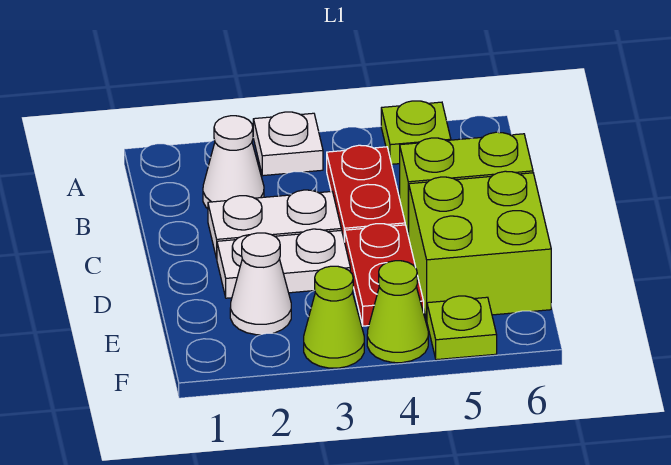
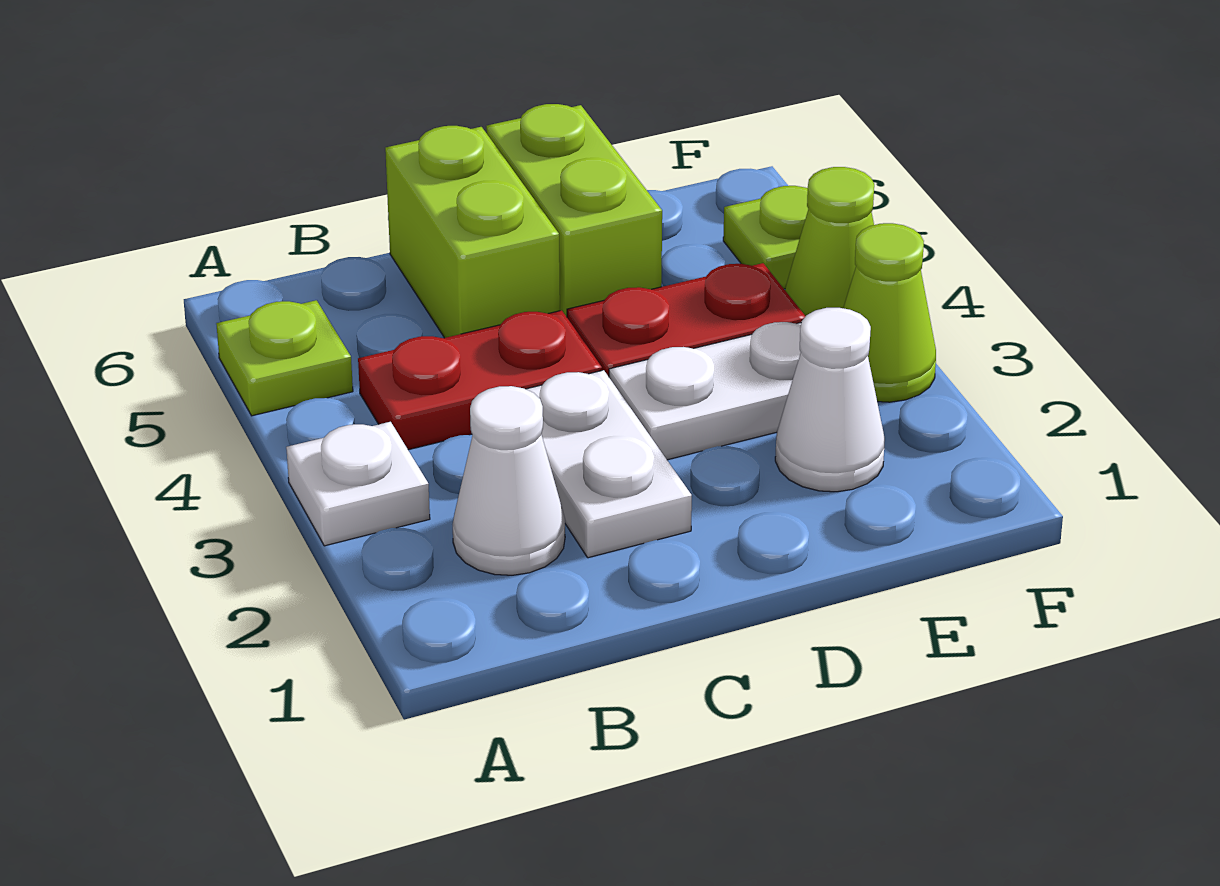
white 1x2 plate [217,229,350,298] -> white 1x2 plate turned to [609,322,801,460]
lime 2x2 brick [409,171,551,320] -> lime 1x2 brick [486,104,662,317]

